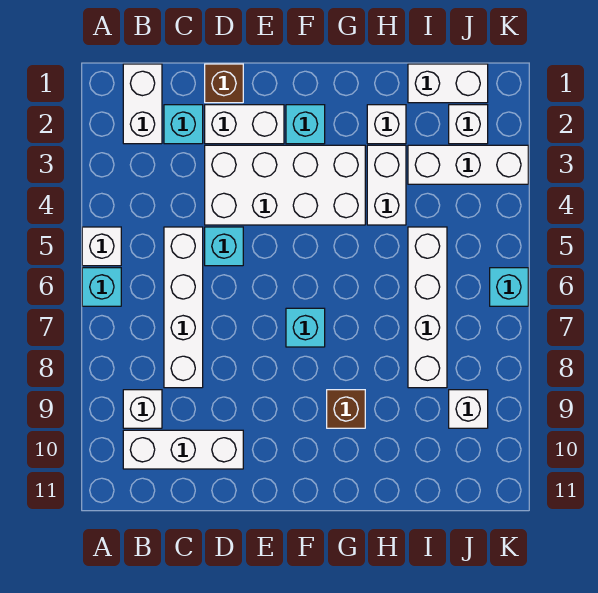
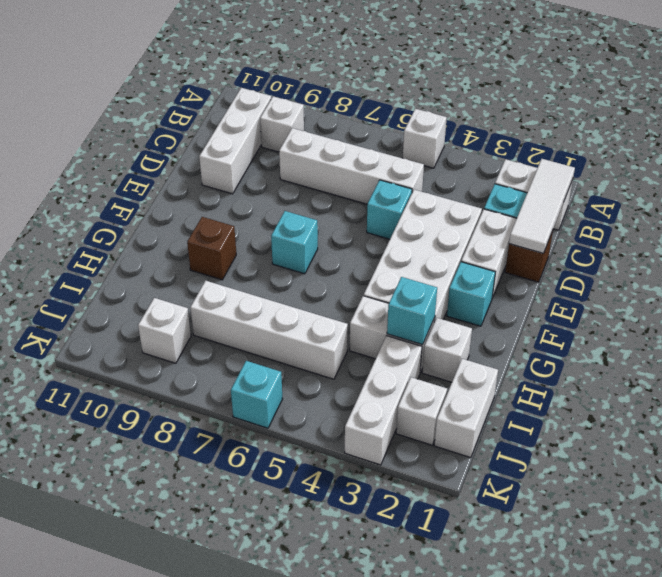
cyan 1x1 brick [82,268,121,306] -> cyan 1x1 brick moved to [387,277,437,345]
none -> white 1x3 tile [509,159,575,253]

